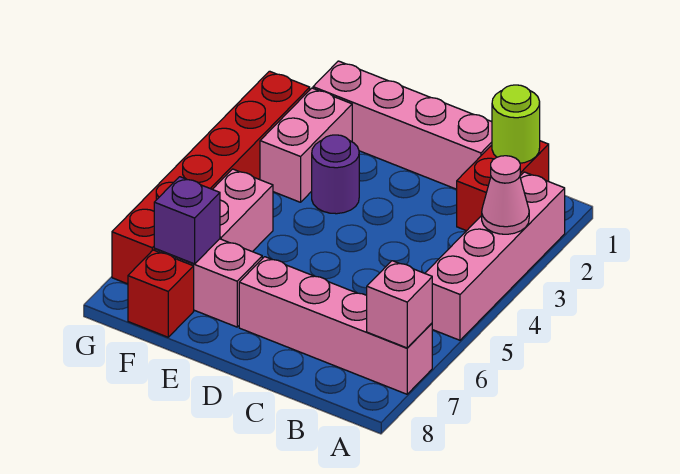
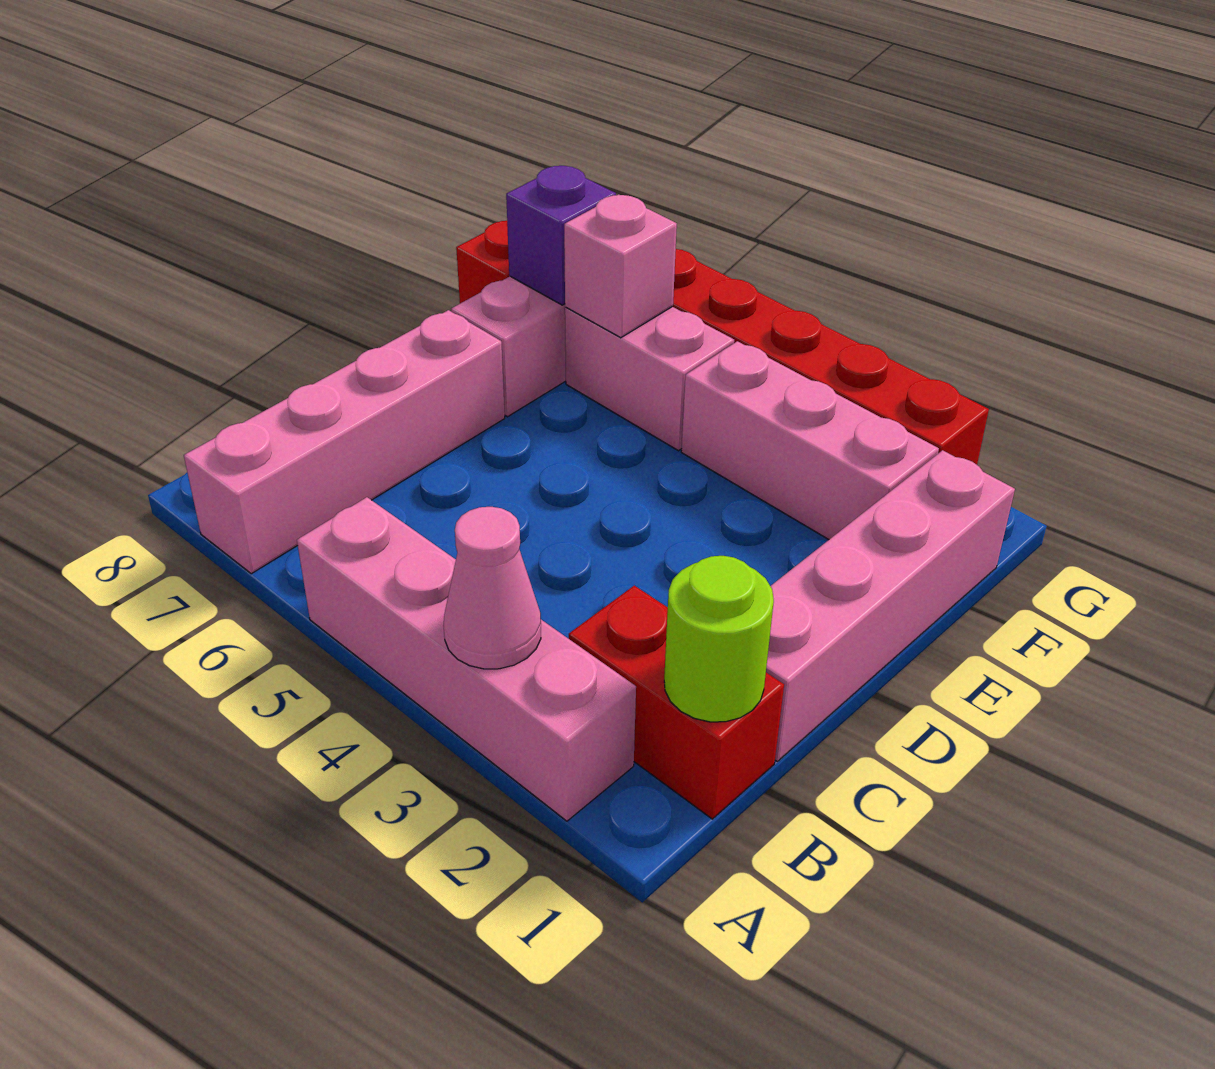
pink 1x1 brick [367,261,432,348] -> pink 1x1 brick moved to [564,195,677,338]
purple 1x1 round brick [312,135,359,214] -> none
pink 1x2 brick [260,88,352,202] -> pink 1x3 brick [681,341,939,540]

